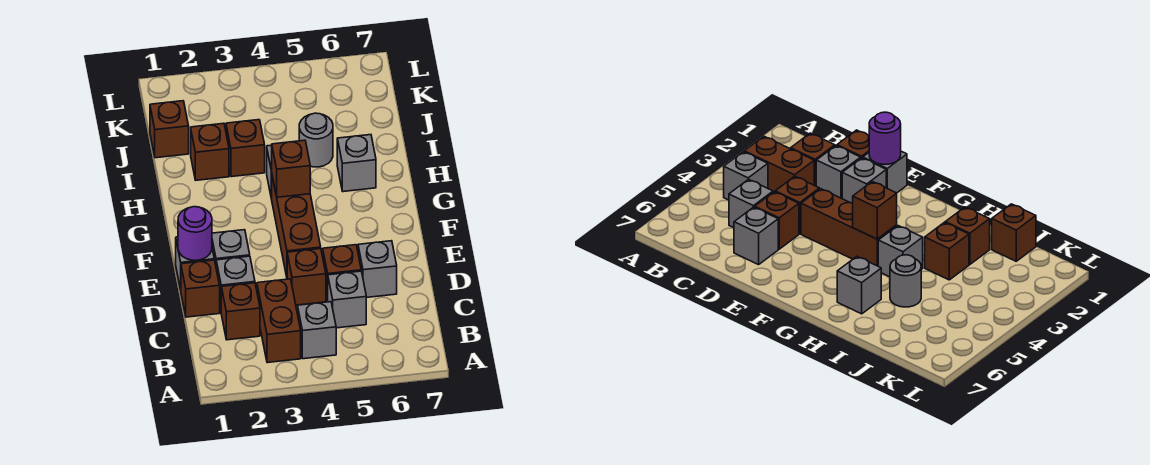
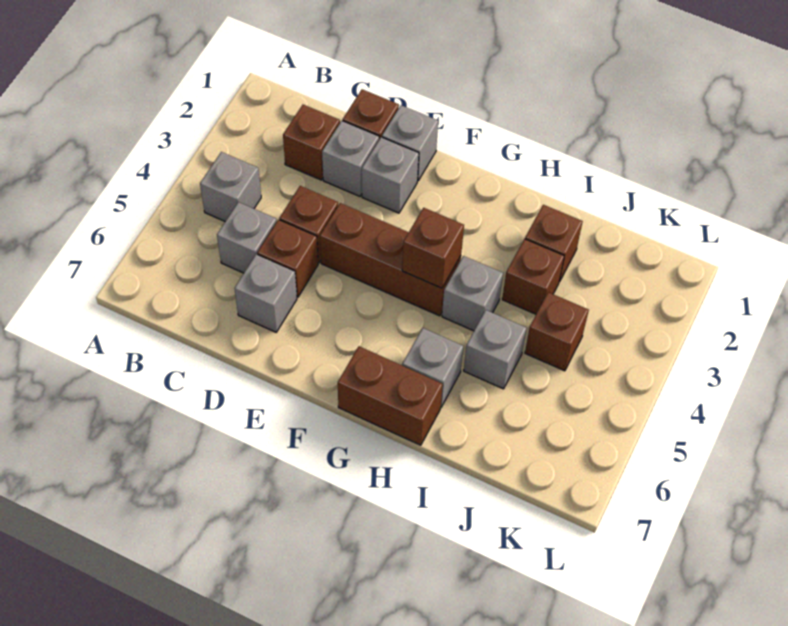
brown 1x2 brick [257,279,301,363] -> brown 1x2 brick moved to [338,346,443,445]
purple 1x1 round brick [178,207,212,260] -> none
grey 1x1 round brick [299,113,333,167] -> grey 1x1 brick [464,310,526,389]
brown 1x1 brick [150,101,189,158] -> brown 1x1 brick moved to [525,292,589,371]

